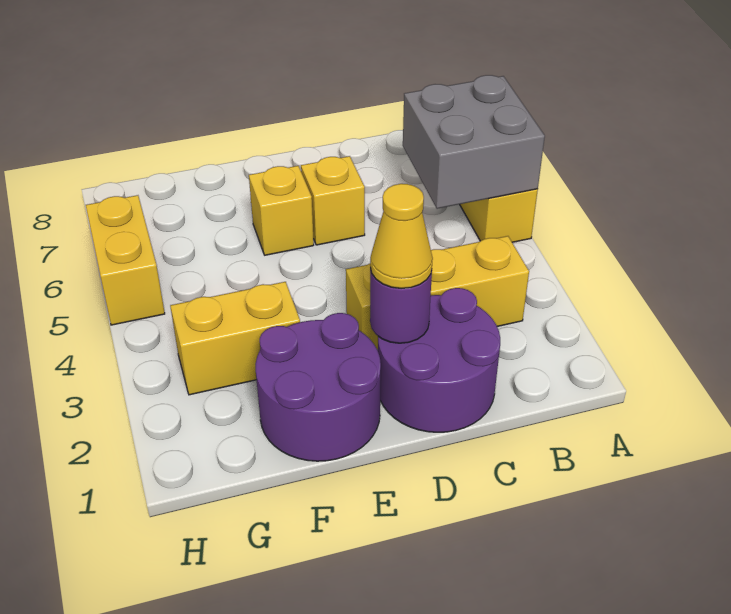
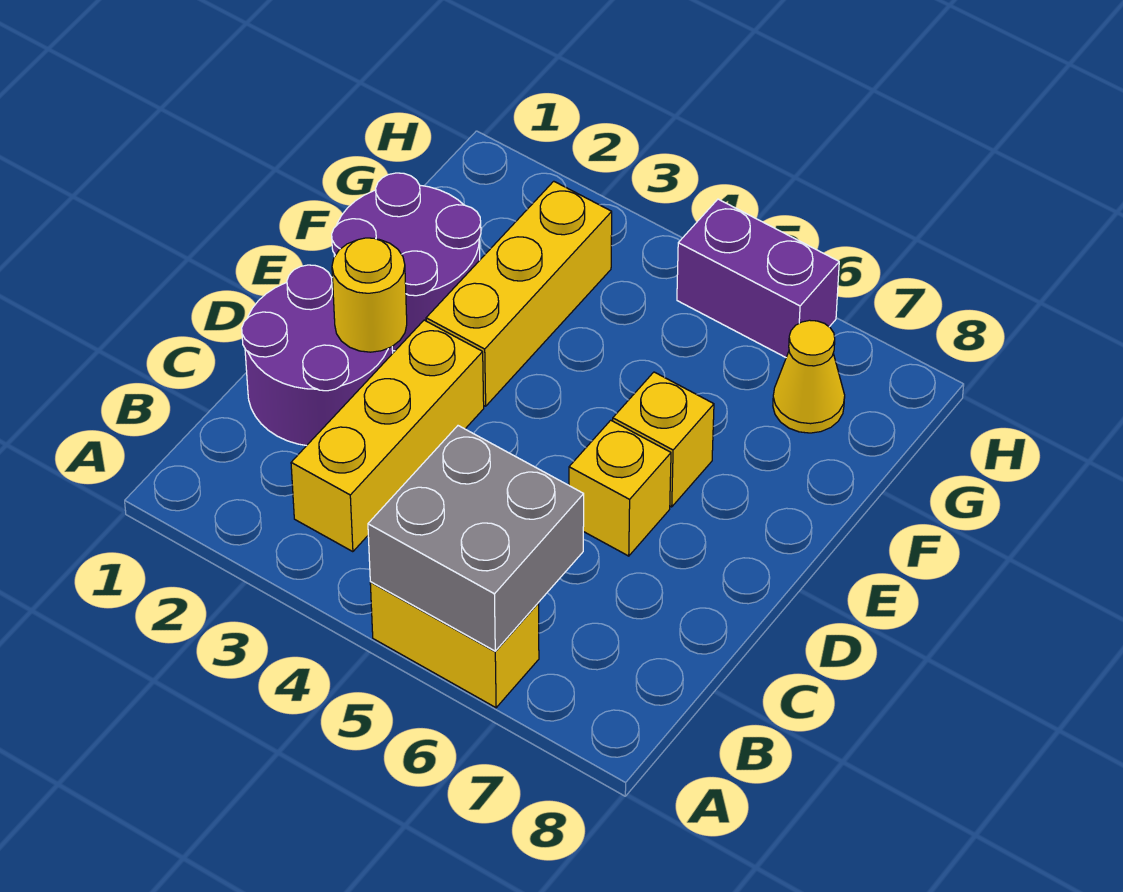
purple 1x1 round brick [370,268,432,343] -> yellow 1x1 round brick [332,238,407,352]
yellow 1x1 cone [370,184,433,289] -> yellow 1x1 cone moved to [773,320,845,433]
yellow 1x2 brick [170,282,300,395] -> yellow 1x3 brick [426,181,612,406]
yellow 1x2 brick [86,195,165,325] -> purple 1x2 brick [677,199,839,357]

